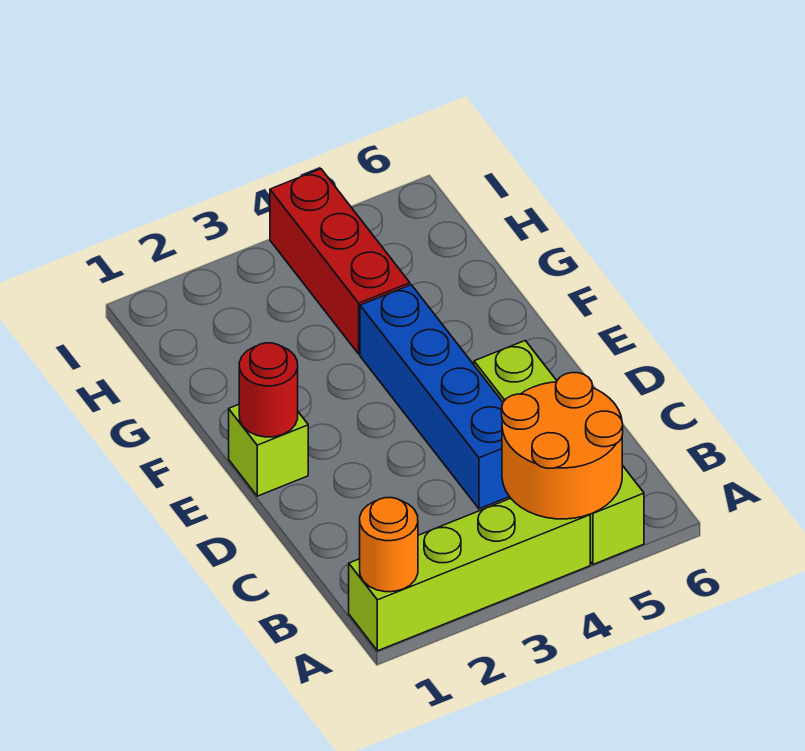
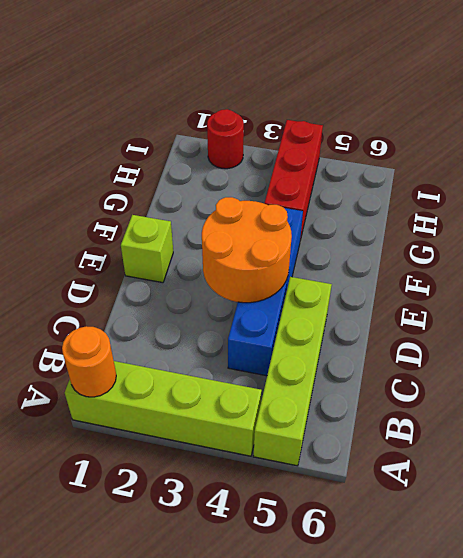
orange 2x2 round brick [502,373,623,519] -> orange 2x2 round brick moved to [202,197,292,303]
red 1x1 round brick [239,343,298,437] -> red 1x1 round brick moved to [207,109,244,169]

